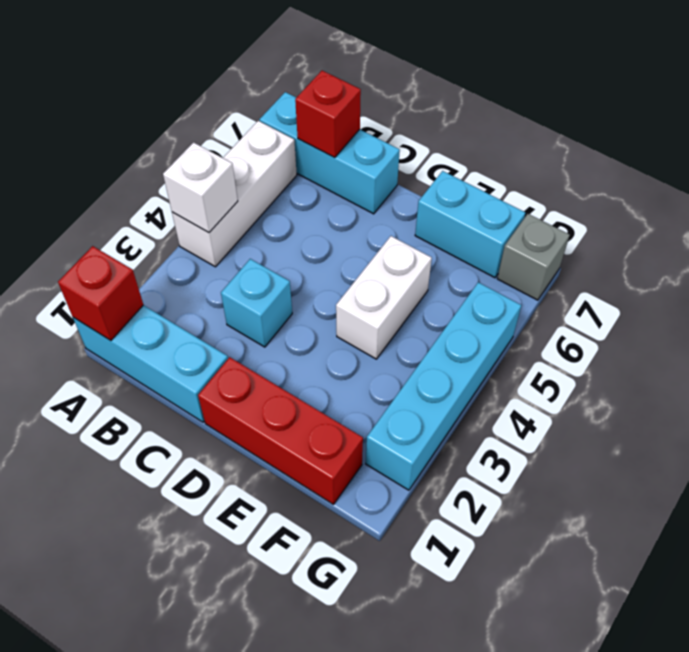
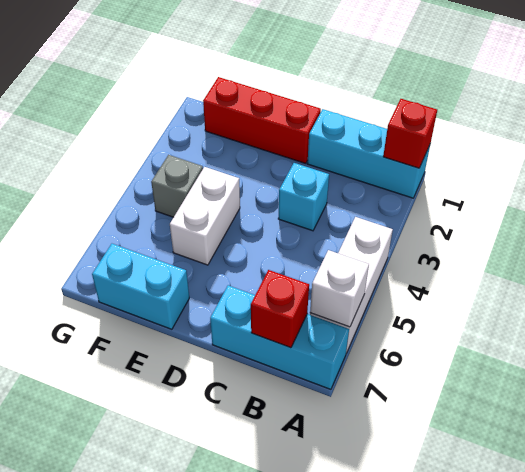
white 1x1 brick [163,142,238,233] -> white 1x1 brick moved to [310,250,369,327]
cyan 1x4 brick [366,282,521,490] -> none
grey 1x1 brick [497,214,570,300] -> grey 1x1 brick moved to [151,155,203,217]

